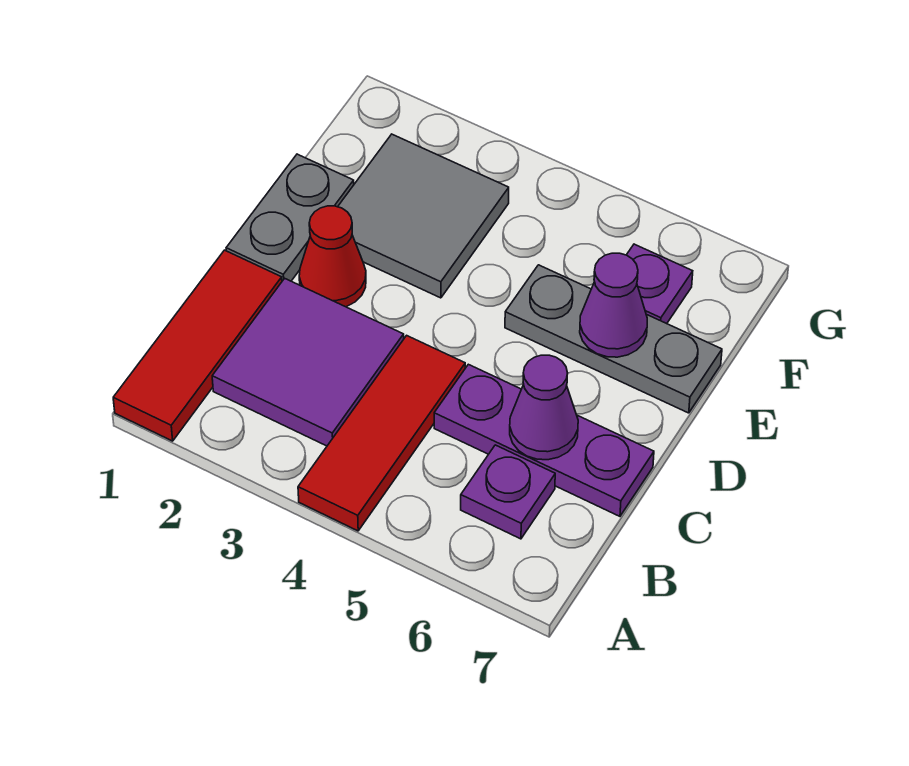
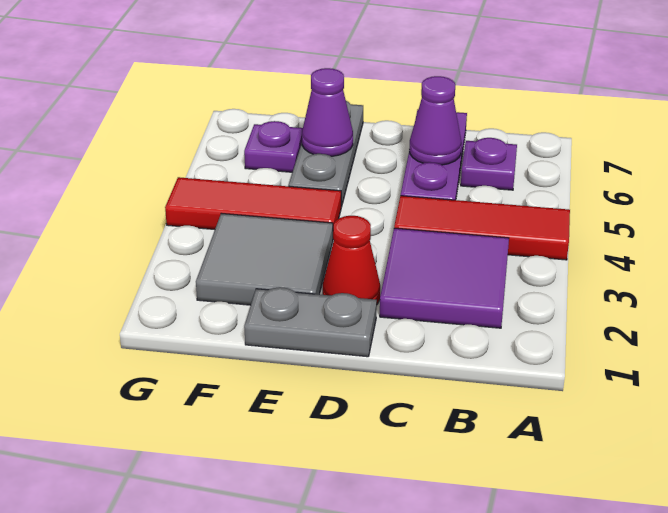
red 1x3 tile [113,250,282,441] -> red 1x3 tile moved to [165,177,341,230]

